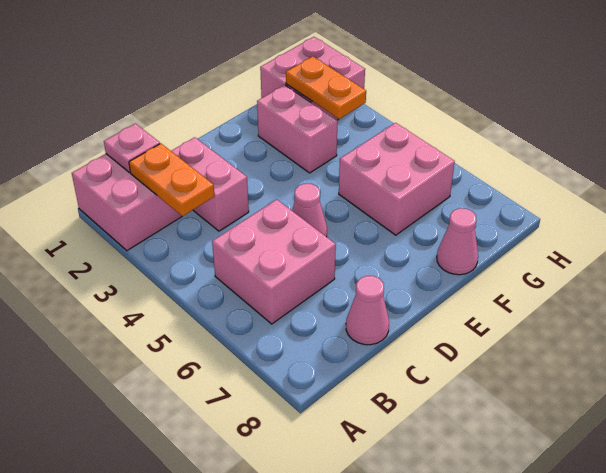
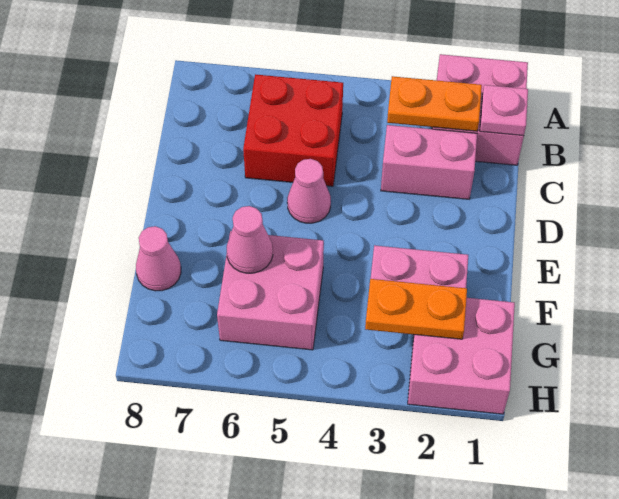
pink 2x2 brick [212,199,336,324] -> red 2x2 brick [243,74,343,186]
pink 1x1 cone [346,276,389,345] -> pink 1x1 cone moved to [227,206,273,273]

